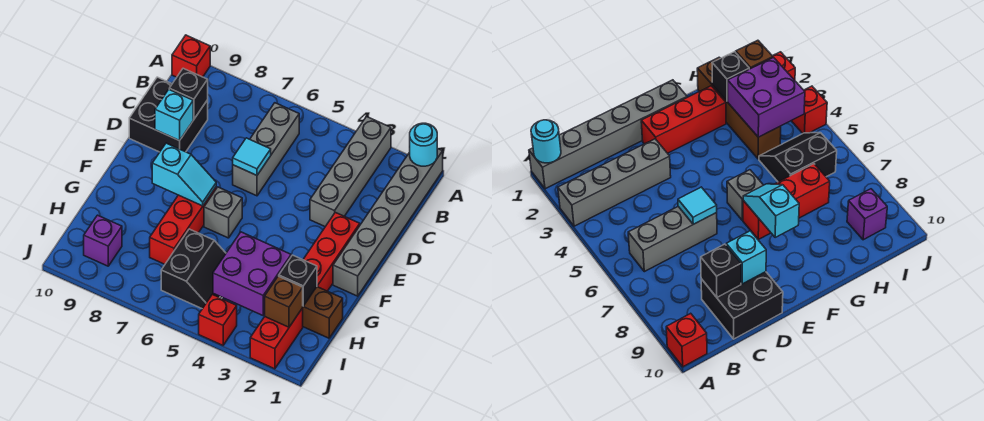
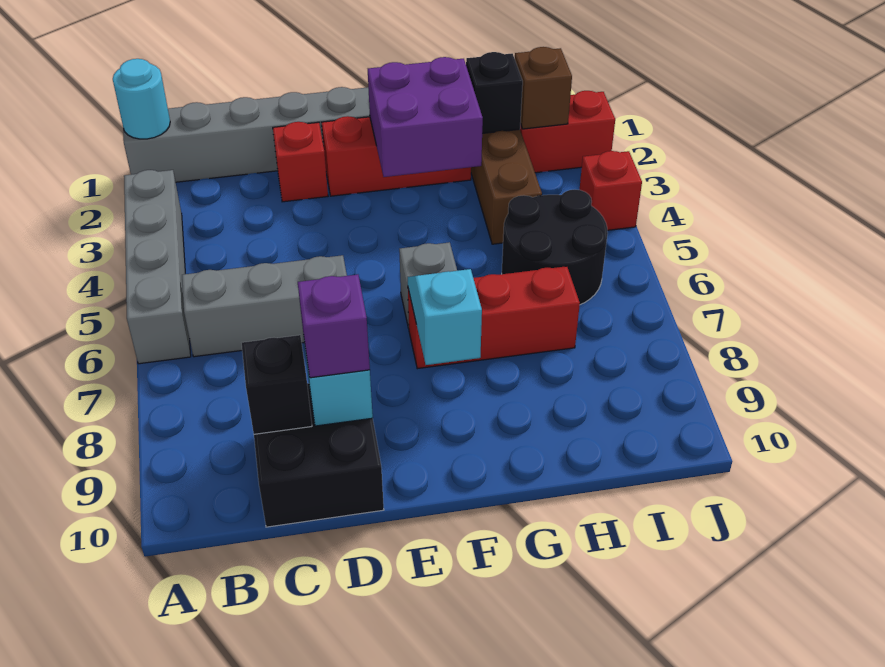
grey 1x4 brick [310,117,391,227] -> grey 1x4 brick turned to [124,170,191,364]
red 1x1 brick [172,35,210,77] -> red 1x1 brick moved to [273,122,328,202]
cyan 1x1 tile [233,138,271,175] -> none
purple 2x2 brick [213,232,291,315] -> purple 2x2 brick moved to [368,57,483,177]
black 2x2 slope [161,229,226,309] -> black 2x2 round brick [502,190,608,305]
purple 1x1 brick [84,215,122,266] -> purple 1x1 brick moved to [298,275,370,378]

